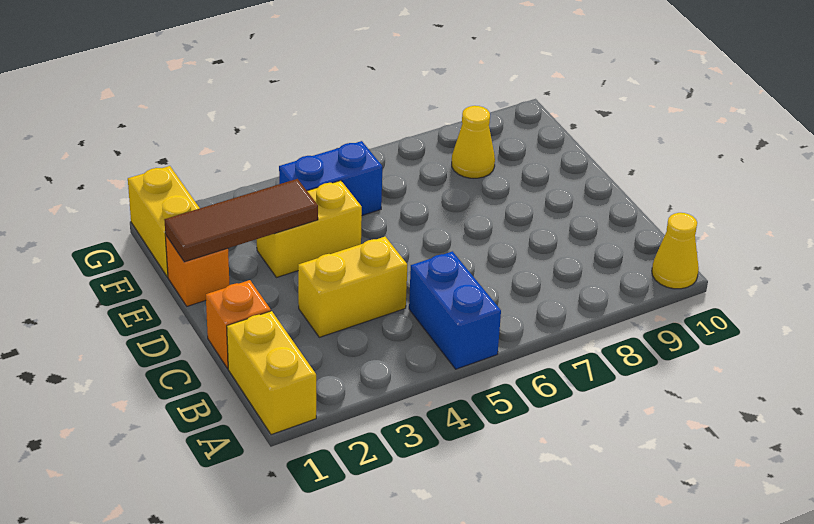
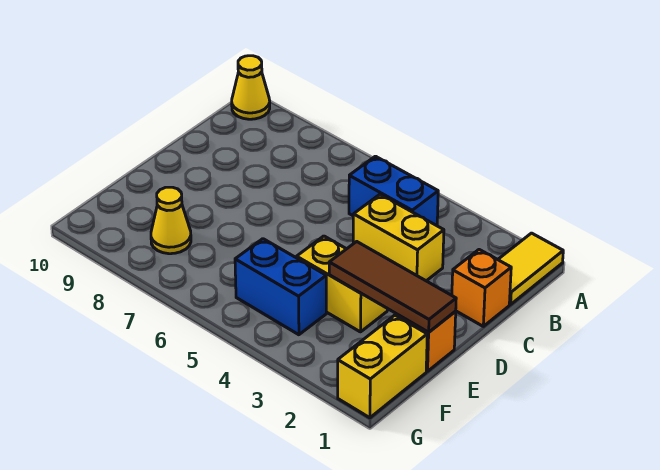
yellow 1x2 brick [227,311,316,435] -> yellow 1x2 tile [498,233,563,304]
blue 1x2 brick [409,251,501,369] -> blue 1x2 brick turned to [349,156,438,226]

